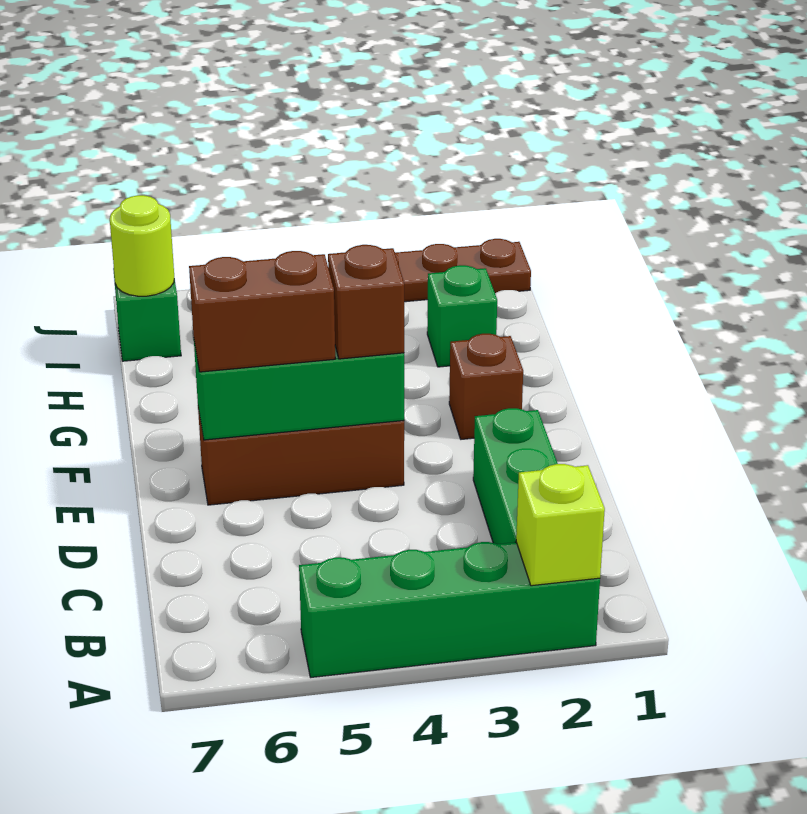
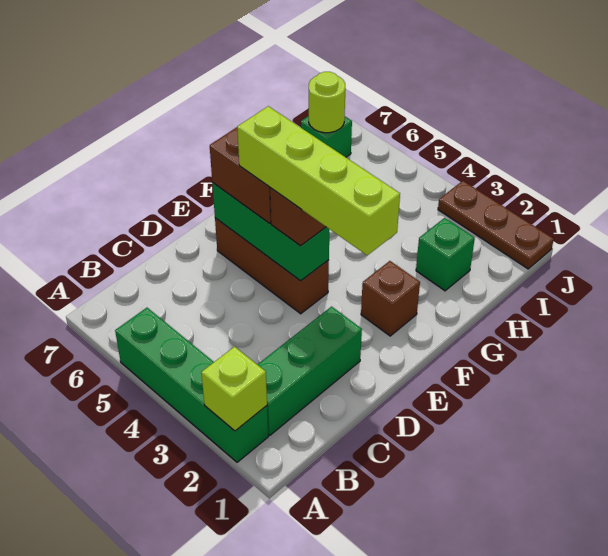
none -> lime 1x4 brick [237,106,400,255]

